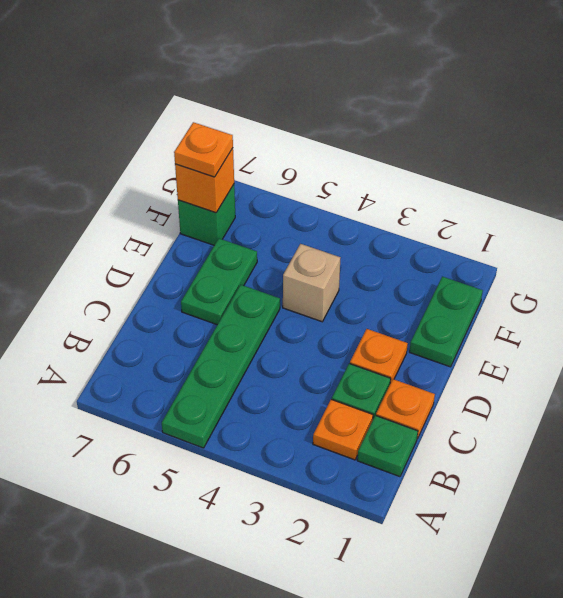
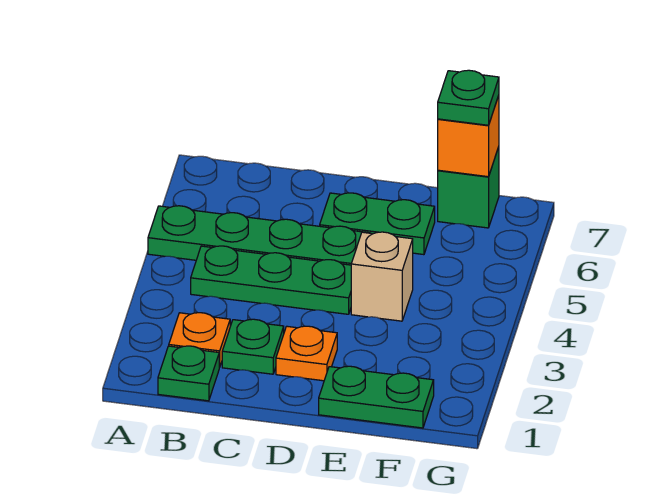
none -> green 1x3 plate [191,246,351,314]
orange 1x1 plate [376,379,435,439] -> none
orange 1x1 plate [174,122,233,177] -> green 1x1 plate [438,70,499,125]

